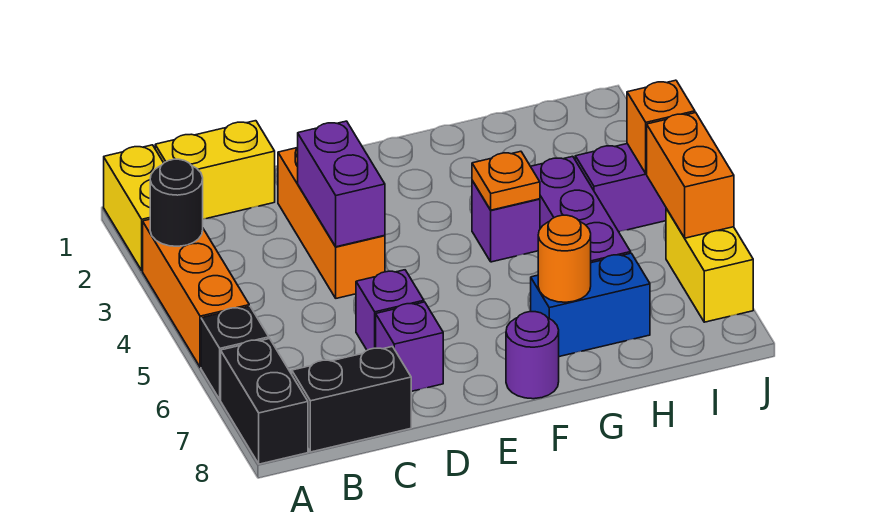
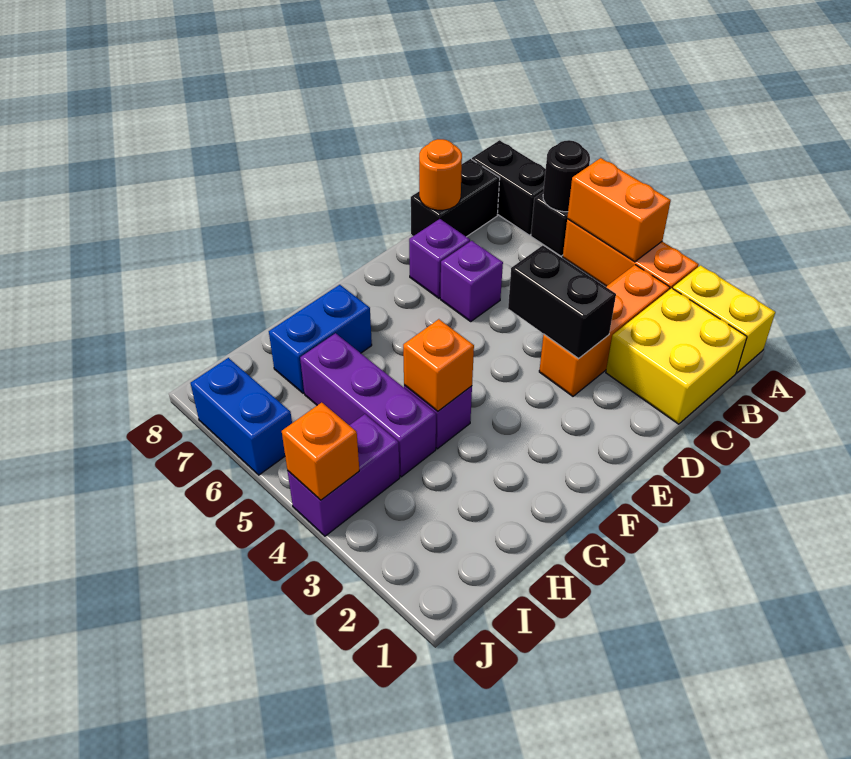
black 1x1 round brick [150,159,203,246] -> black 1x1 round brick moved to [543,140,590,212]
yellow 1x2 brick [155,121,275,219] -> yellow 2x2 brick [606,288,747,424]
orange 1x3 brick [278,148,385,298] -> orange 1x3 brick turned to [539,265,670,396]
purple 1x2 brick [298,121,385,247] -> black 1x2 brick [508,245,616,358]
purple 1x1 round brick [506,312,559,399] -> none
orange 1x1 plate [472,151,540,210] -> orange 1x1 brick [403,319,474,411]
orange 1x1 round brick [538,215,591,302] -> orange 1x1 round brick moved to [419,139,462,210]
orange 1x2 brick [647,113,734,238] -> orange 1x2 brick moved to [567,158,671,262]
yellow 1x2 brick [666,208,753,322] -> blue 1x2 brick [190,358,292,475]

